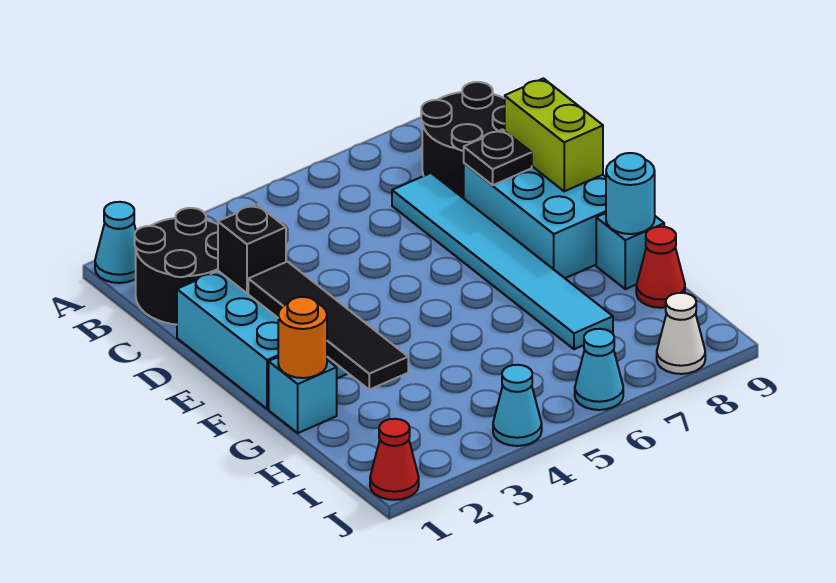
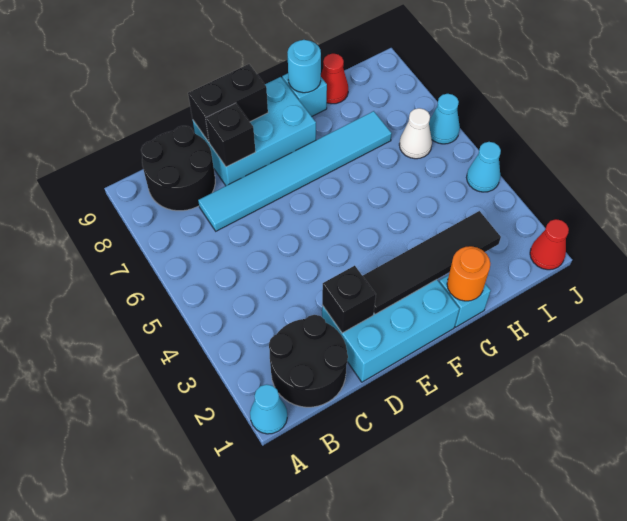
black 1x1 plate [464,130,532,185] -> black 1x1 brick [206,103,255,167]
lime 1x2 brick [505,78,603,191] -> black 1x2 brick [188,64,268,142]
white 1x1 cone [657,293,705,374] -> white 1x1 cone moved to [399,108,432,159]

